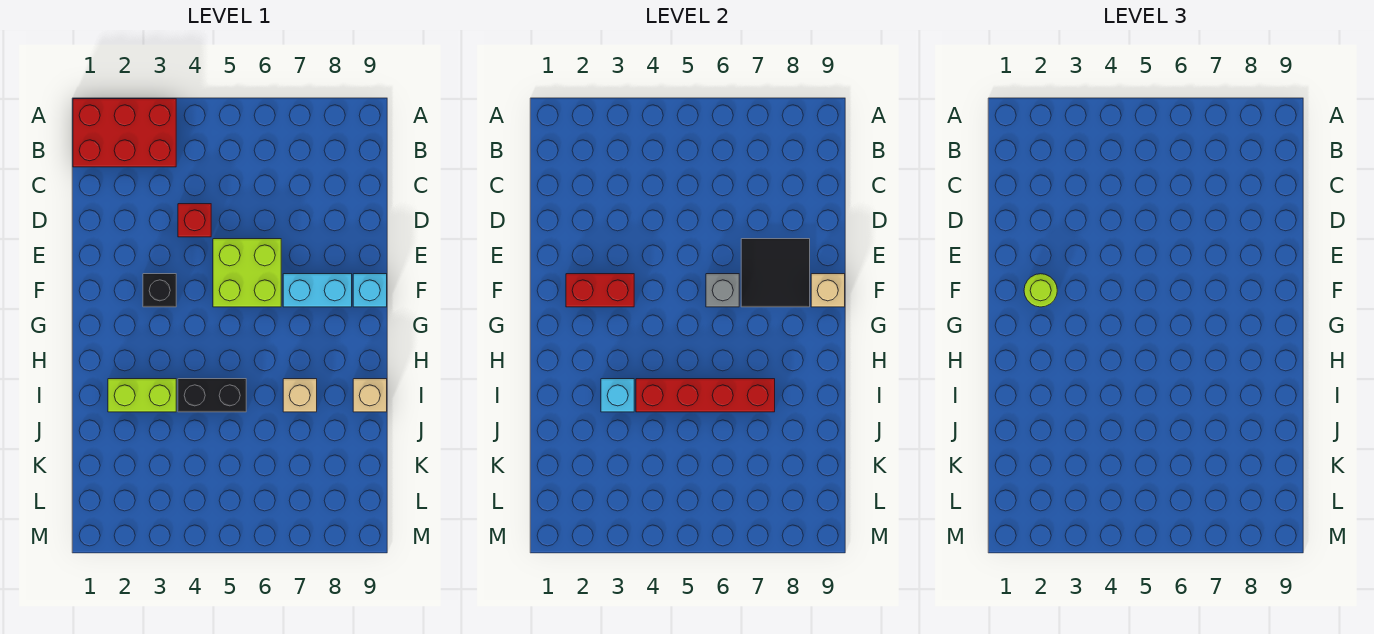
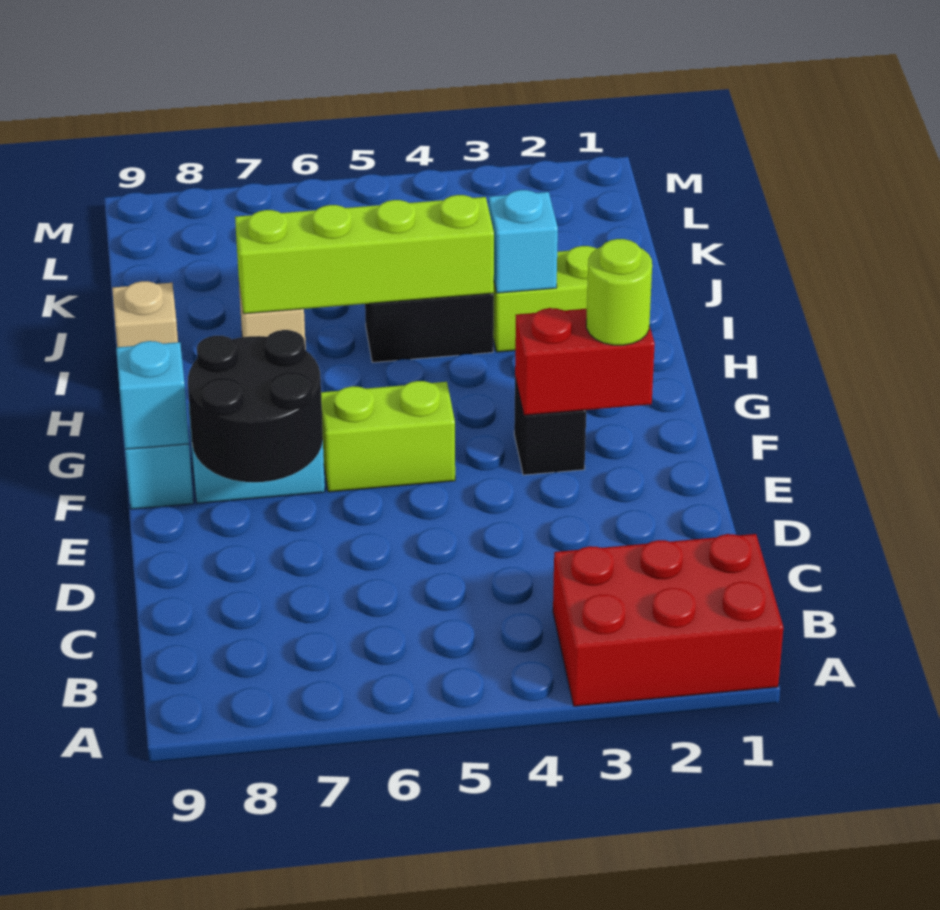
red 1x1 brick [178,204,211,237] -> none
lime 2x2 brick [213,239,281,307] -> lime 1x2 brick [321,381,455,492]
black 2x2 tile [741,239,810,307] -> black 2x2 round brick [188,330,323,482]
grey 1x1 brick [706,274,739,307] -> none
tan 1x1 brick [811,274,845,307] -> cyan 1x1 brick [116,341,189,449]
red 1x4 brick [636,379,775,412] -> lime 1x4 brick [235,195,494,314]

